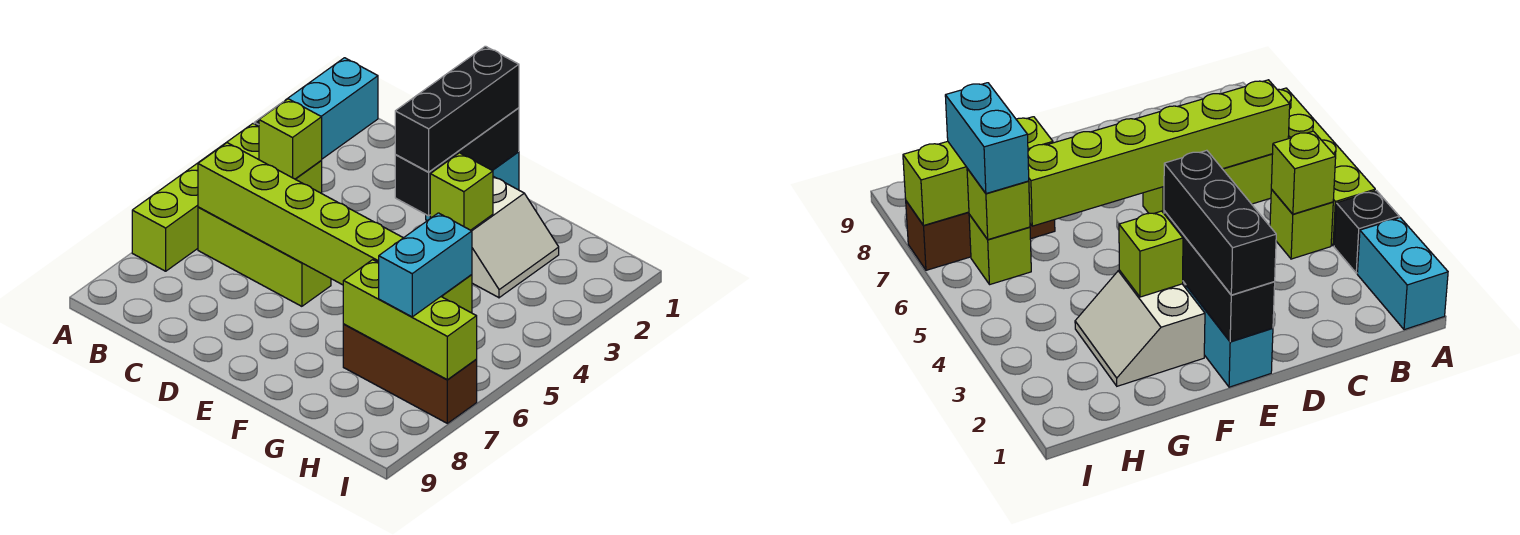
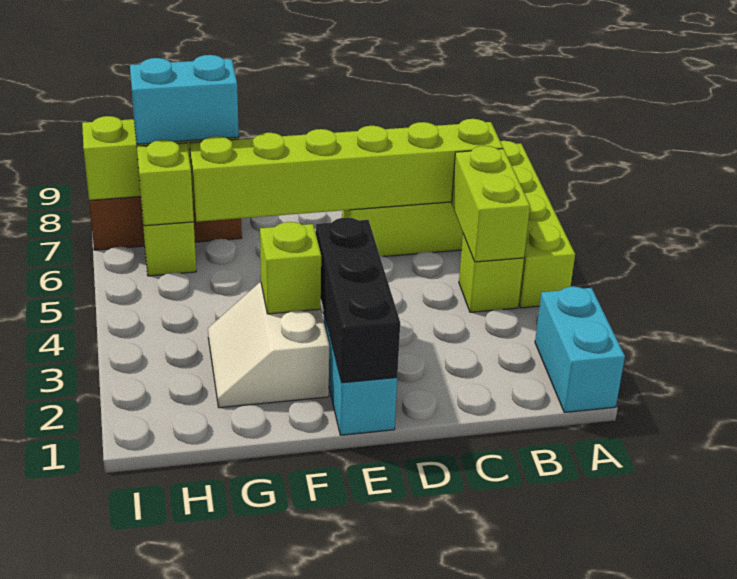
black 1x1 brick [1334,191,1399,273] -> none
lime 1x1 brick [259,99,322,179] -> lime 1x2 brick [452,146,530,262]
black 1x3 brick [395,46,519,172] -> none
cyan 1x2 brick [379,213,472,317] -> cyan 1x2 brick turned to [130,55,239,144]

